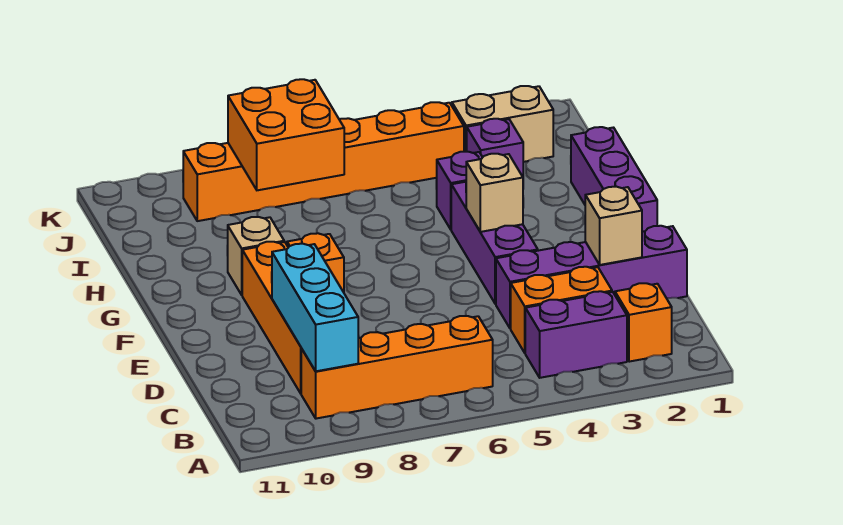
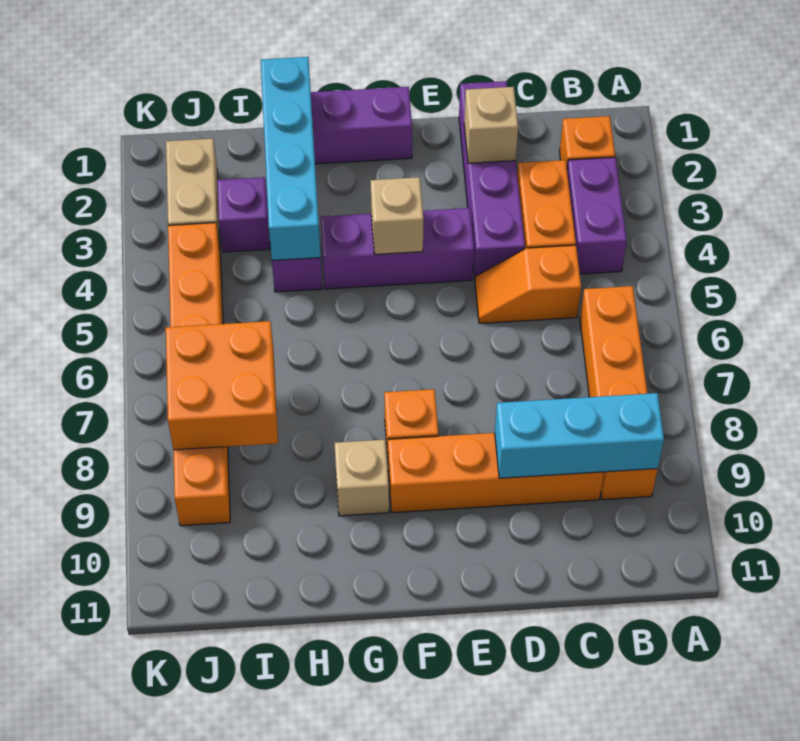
none -> orange 1x2 slope [475,245,581,323]
none -> cyan 1x4 brick [261,57,321,260]

